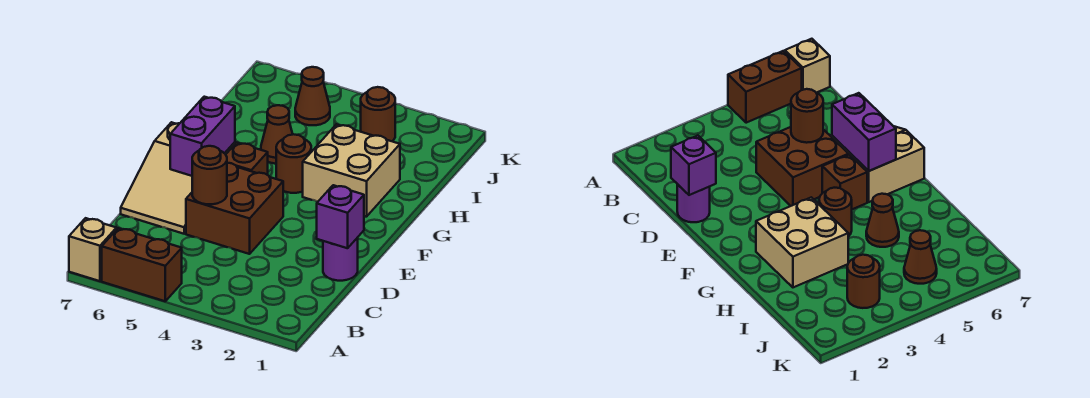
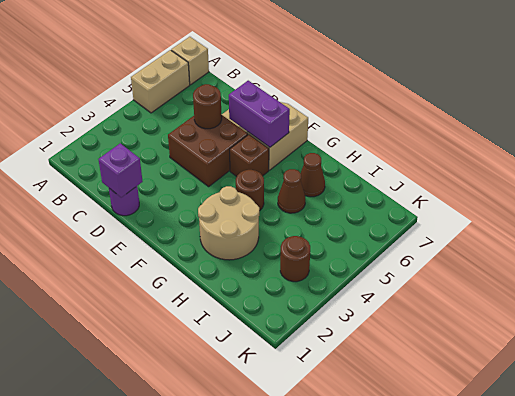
brown 1x2 brick [102,228,182,301] -> tan 1x2 brick [131,50,190,113]
tan 2x2 brick [303,124,400,217] -> tan 2x2 round brick [198,186,259,260]
brown 1x1 cone [295,67,330,125] -> brown 1x1 cone moved to [301,153,325,197]

